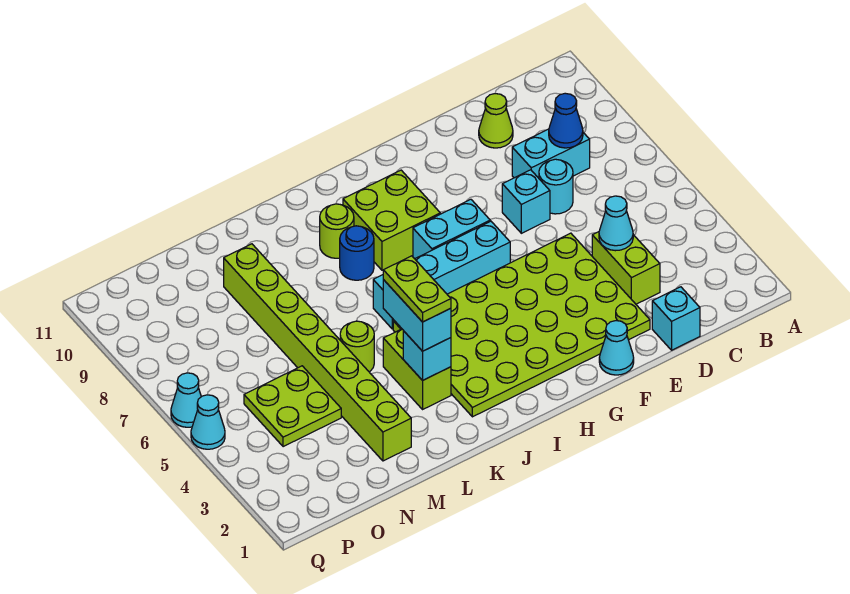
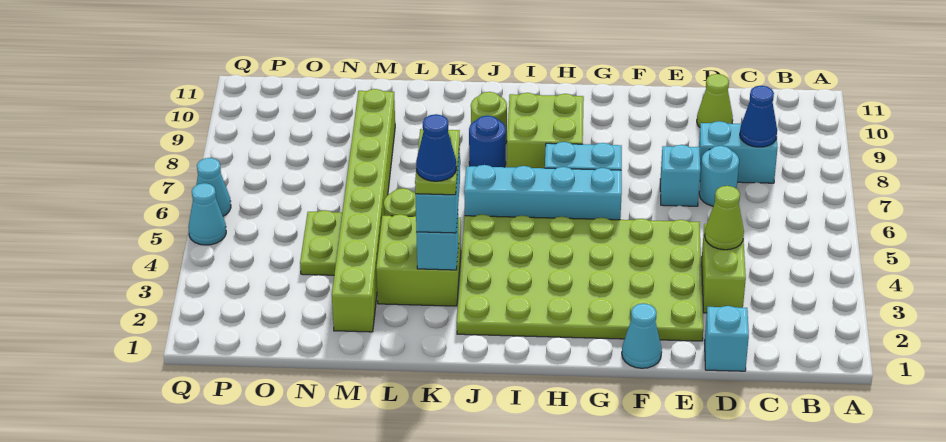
cyan 1x1 cone [599,196,633,251] -> lime 1x1 cone [705,186,744,250]
lime 1x2 brick [383,329,451,409] -> lime 2x2 brick [376,214,461,306]
none -> blue 1x1 cone [416,114,456,181]
lime 2x2 plate [244,366,341,447] -> lime 1x2 plate [300,210,342,275]

